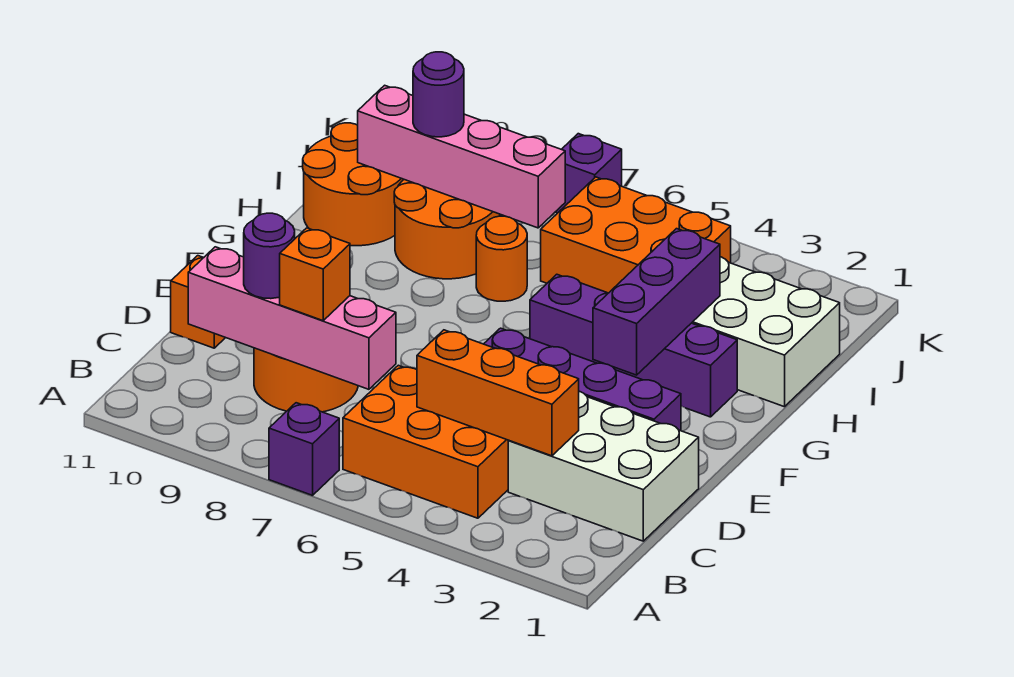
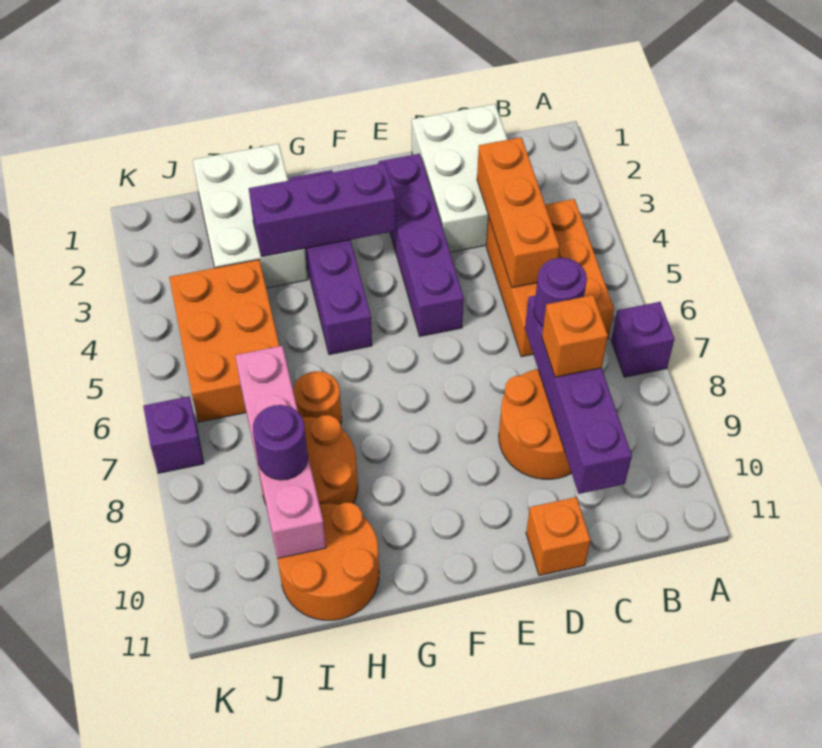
pink 1x4 brick [188,247,396,389] -> purple 1x4 brick [525,295,632,494]
purple 1x1 round brick [244,213,295,299] -> purple 1x1 round brick moved to [534,258,587,326]

